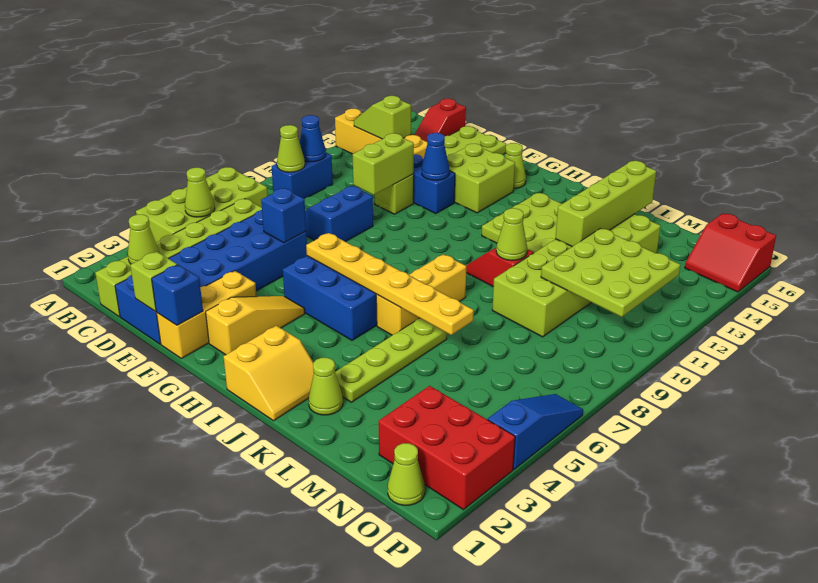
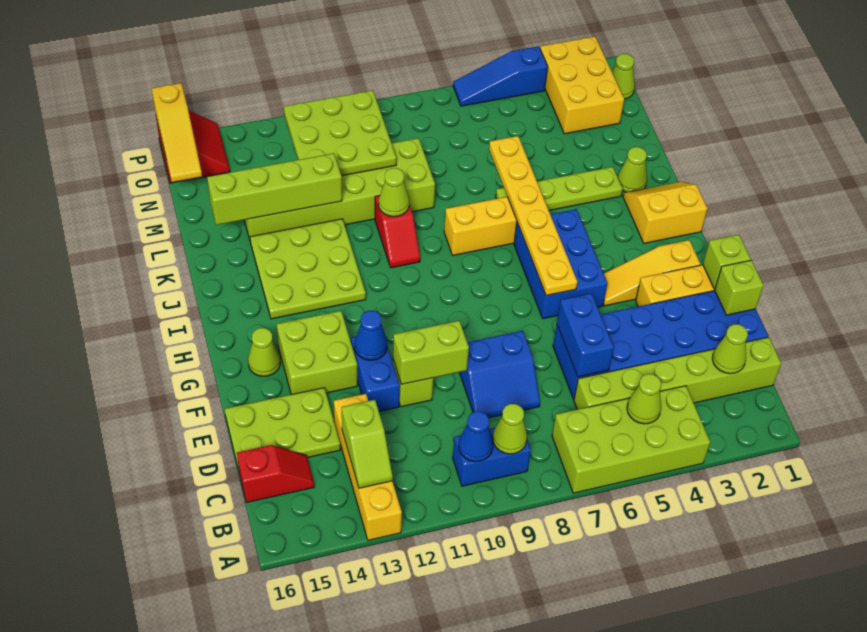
blue 1x1 brick [261,189,306,243] -> blue 1x2 brick [557,293,614,377]
blue 1x1 brick [152,265,203,325] -> lime 1x1 brick [703,235,751,289]
red 2x3 brick [379,386,515,510] -> yellow 2x3 brick [540,37,624,134]
none -> yellow 1x3 slope [152,83,202,182]

